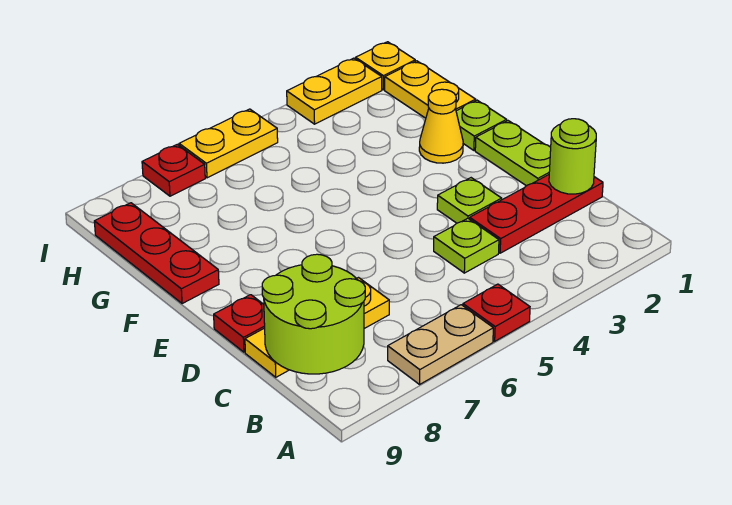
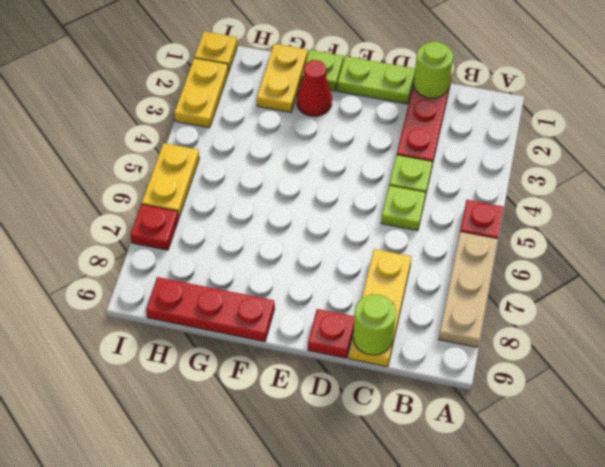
tan 1x2 plate [388,305,493,384] -> tan 1x3 plate [439,232,498,347]
lime 2x2 round brick [262,254,365,374] -> lime 1x1 round brick [353,294,396,355]
lime 1x1 plate [437,178,502,223] -> lime 1x1 plate moved to [381,185,426,231]
yellow 1x1 cone [419,89,463,163] -> red 1x1 cone [297,60,332,116]
yellow 1x2 plate [385,61,476,118] -> yellow 1x2 plate turned to [257,44,308,112]

